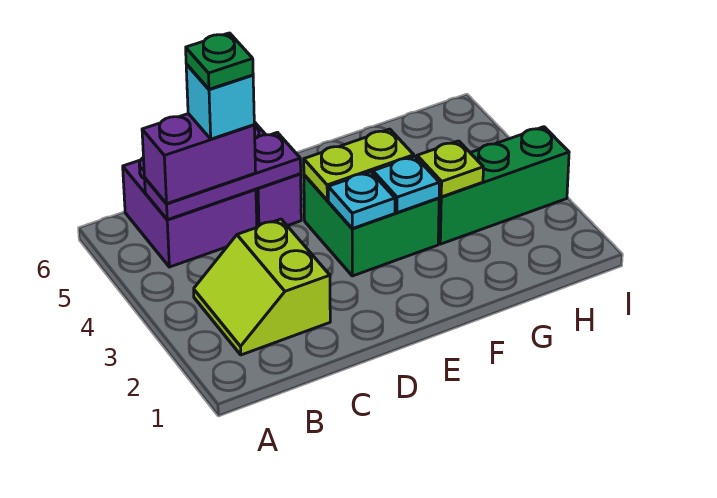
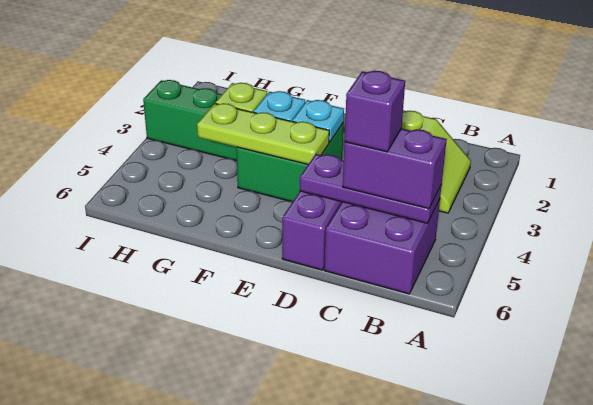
cyan 1x1 brick [186,64,254,139] -> purple 1x1 brick [344,71,405,152]
green 1x1 plate [186,33,253,89] -> none
lime 1x2 plate [304,129,414,200] -> lime 1x3 plate [197,103,329,164]

